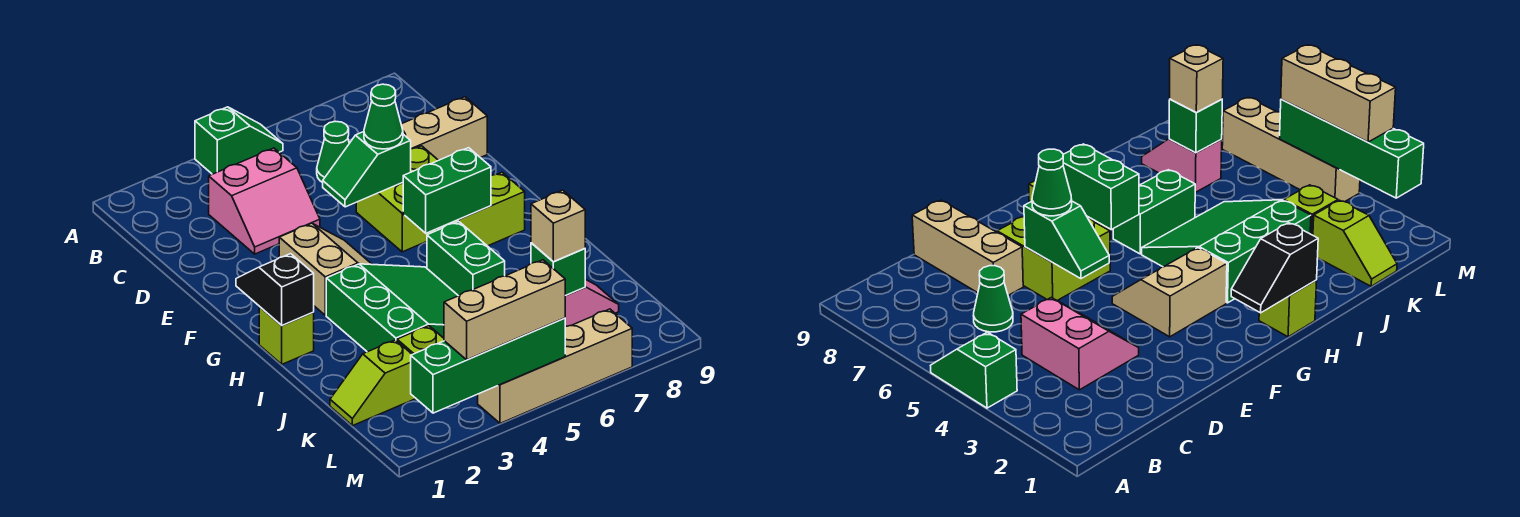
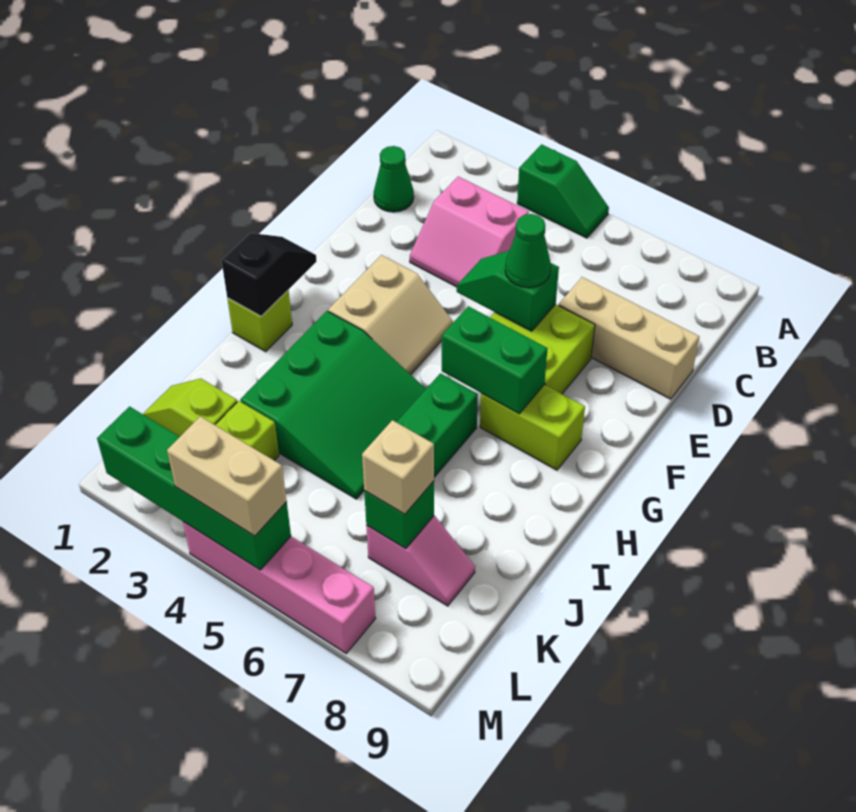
green 1x1 cone [317,121,349,183] -> green 1x1 cone moved to [374,146,414,212]
tan 1x3 brick [444,260,565,360] -> tan 1x2 brick [167,416,287,536]
tan 1x4 brick [478,309,632,423] -> pink 1x4 brick [183,522,376,653]

